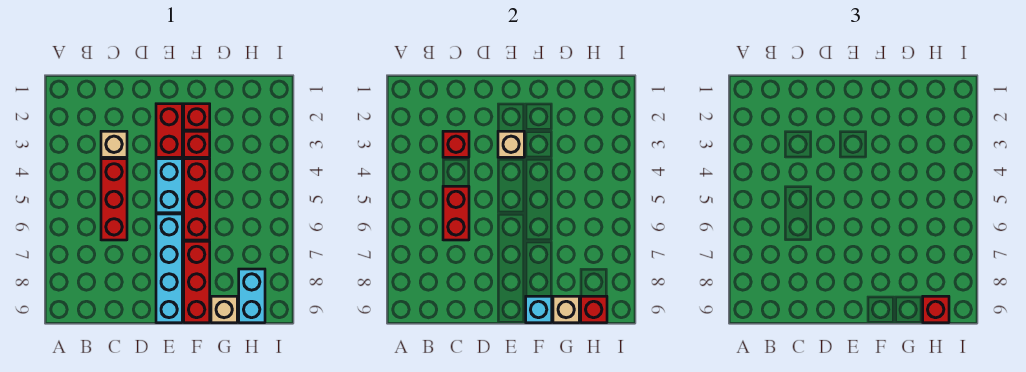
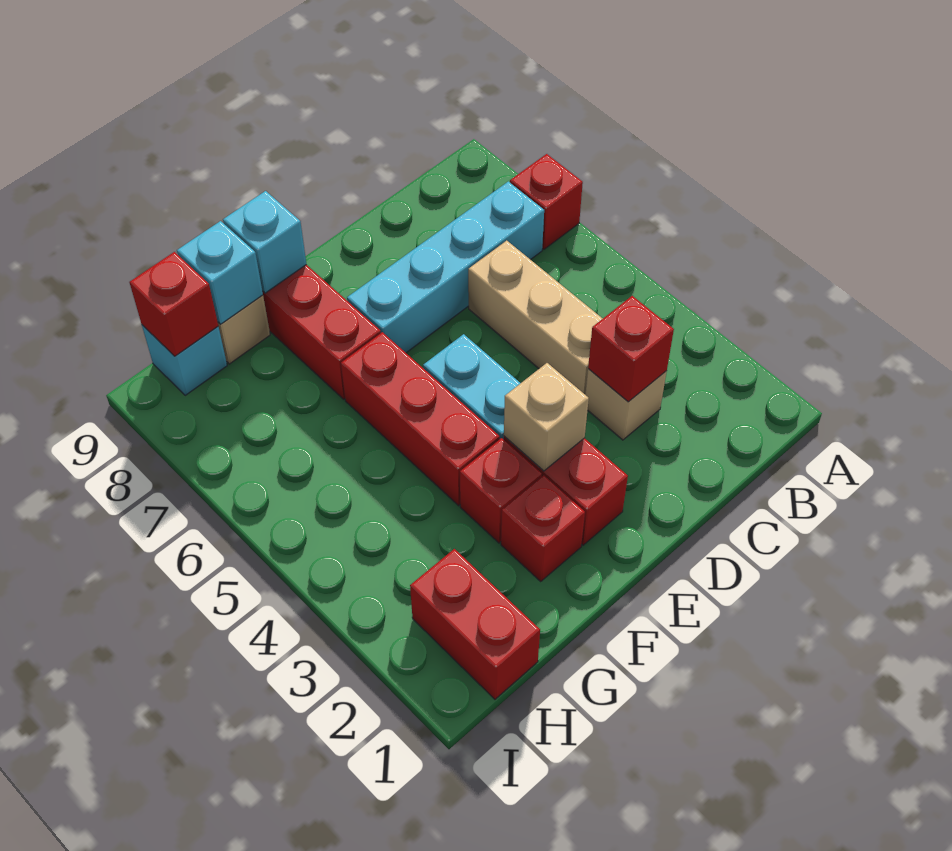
red 1x3 brick [101,159,127,240] -> tan 1x3 brick [468,241,603,394]
red 1x2 brick [443,186,469,240] -> red 1x2 brick moved to [410,549,540,699]
cyan 1x4 brick [156,214,182,323] -> cyan 1x4 brick turned to [347,181,544,353]
tan 1x1 brick [553,296,579,323] -> cyan 1x1 brick [177,221,263,324]
cyan 1x2 brick [239,269,265,323] -> cyan 1x1 brick [142,325,227,395]
red 1x1 brick [923,296,949,323] -> red 1x1 brick moved to [510,154,583,249]

